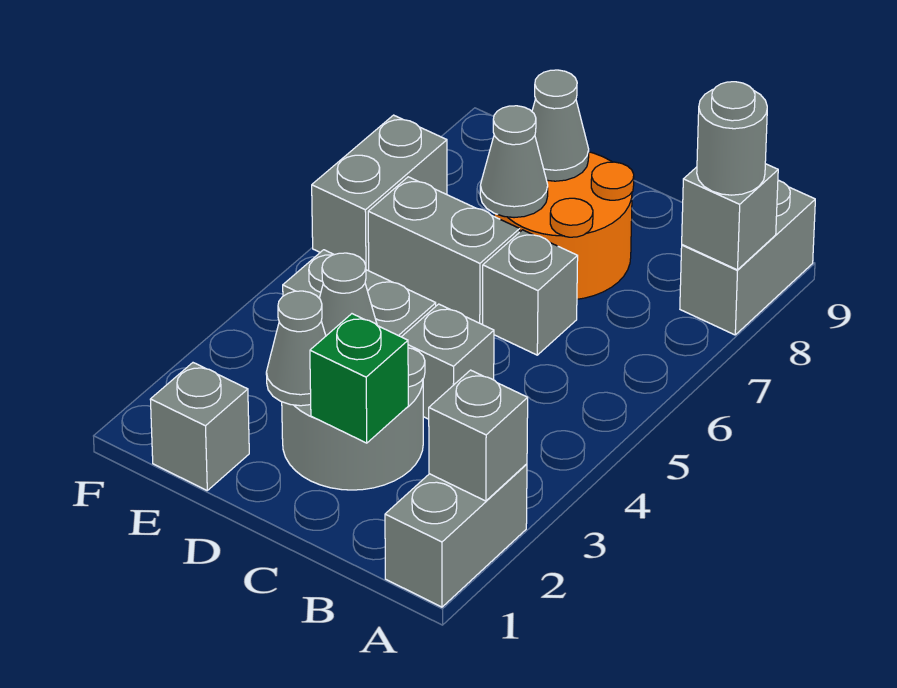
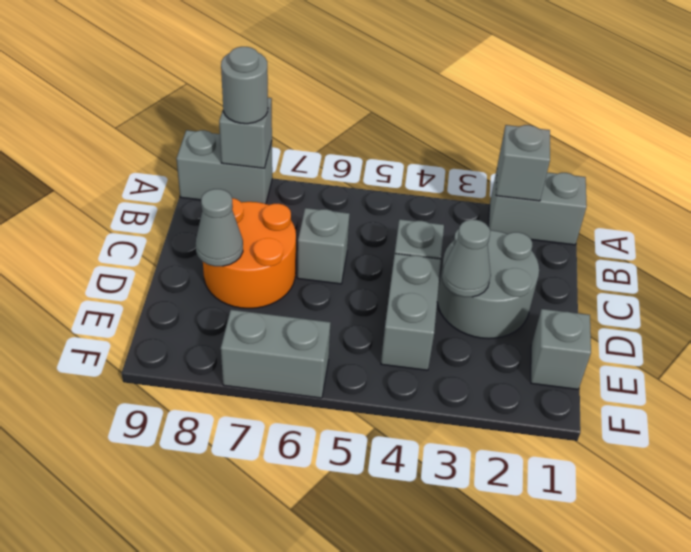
green 1x1 brick [310,314,408,443] -> none
grey 1x1 cone [266,291,326,406] -> none
grey 1x2 brick [368,177,520,325] -> none
grey 1x1 cone [480,106,548,218] -> none

